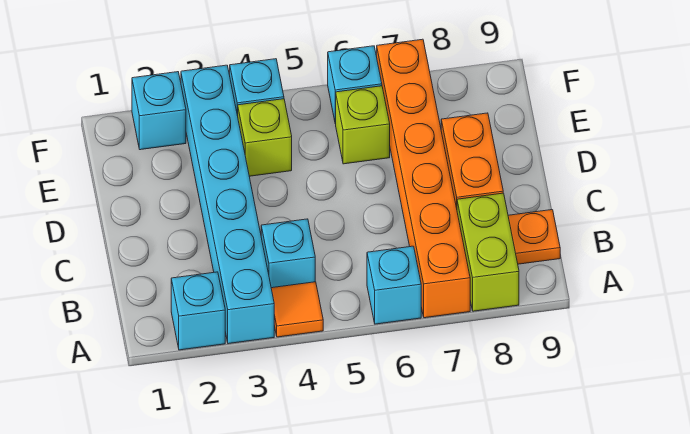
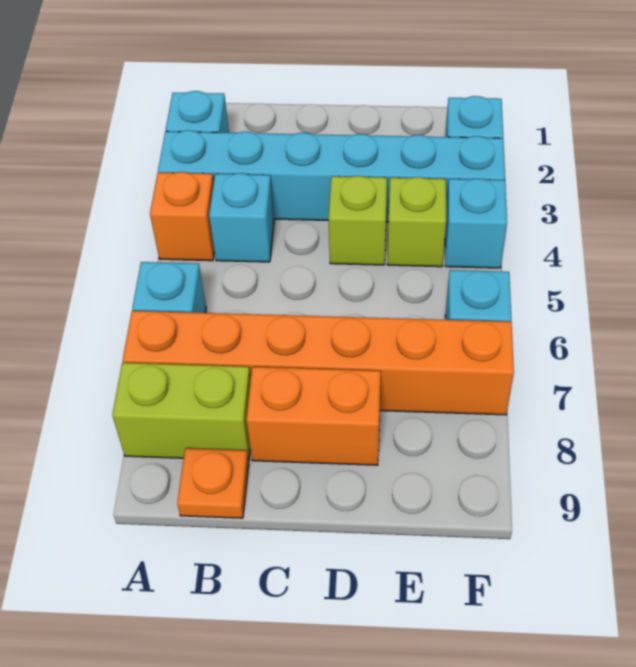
orange 1x1 tile [271,282,323,337] -> orange 1x1 brick [150,172,214,261]
lime 1x1 brick [336,86,390,164] -> lime 1x1 brick moved to [328,176,387,265]

